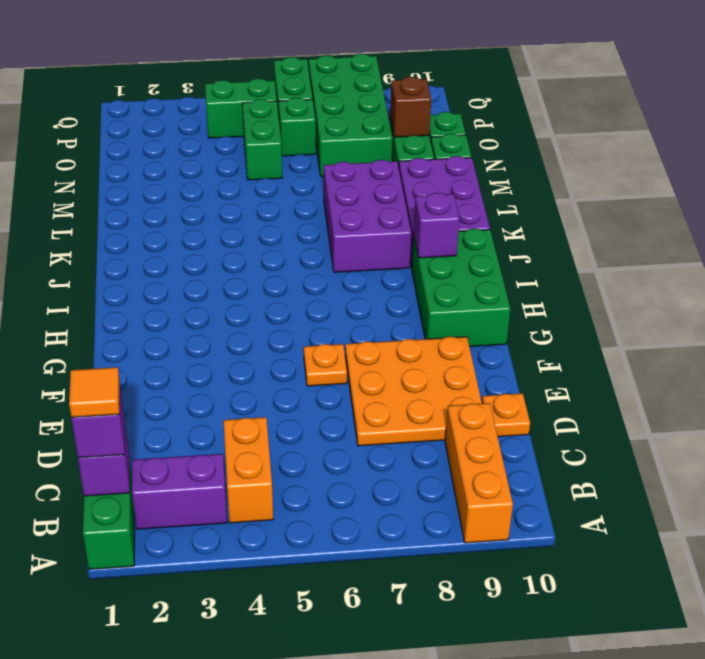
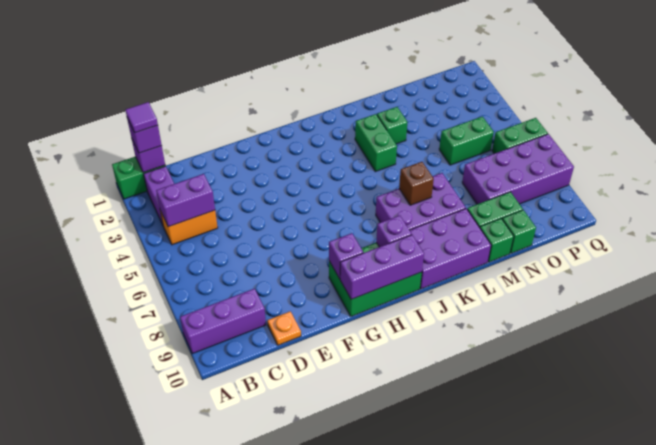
orange 1x3 brick [445,403,513,543] -> purple 1x3 brick [180,289,266,354]
orange 1x1 tile [69,367,120,417] -> purple 1x1 tile [126,102,158,133]
none -> purple 1x2 brick [156,174,215,227]
orange 3x3 plate [345,337,482,446] -> none
orange 1x1 plate [304,344,347,386] -> none
none -> purple 1x1 brick [329,233,363,279]
none -> purple 1x3 brick [340,235,424,299]
green 2x4 brick [309,54,392,176] -> purple 2x4 brick [462,134,574,204]
brown 1x1 brick [390,77,431,137] -> brown 1x1 brick moved to [399,162,434,205]
green 1x1 brick [278,98,316,156] -> green 1x1 brick moved to [377,107,407,144]
green 1x2 brick [205,79,277,138] -> green 1x2 brick moved to [355,114,397,172]

